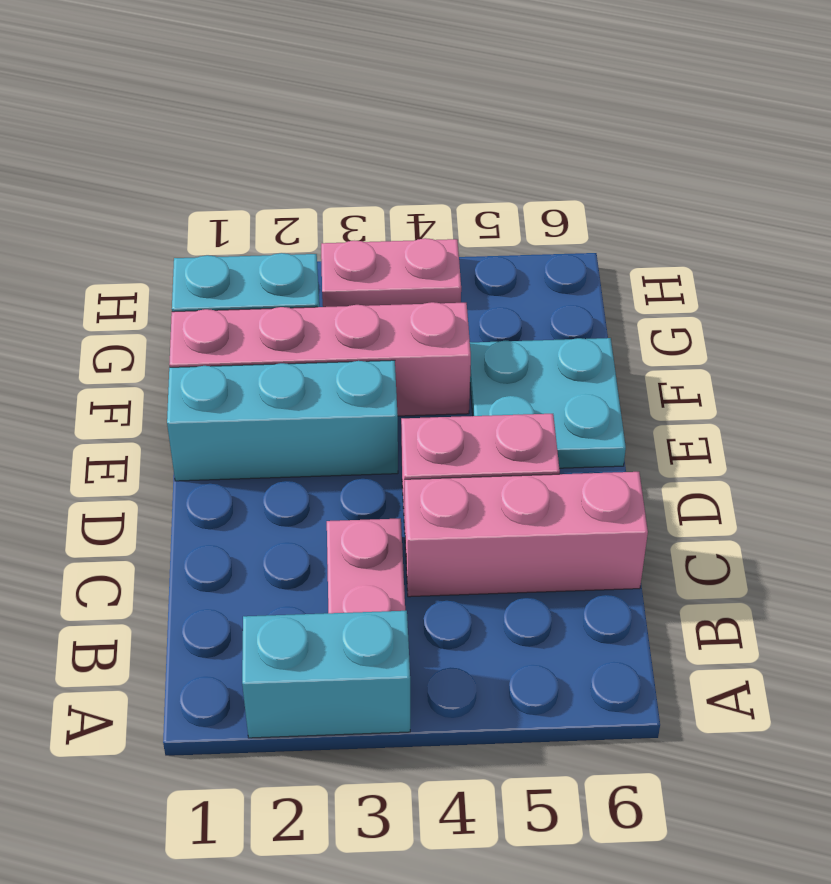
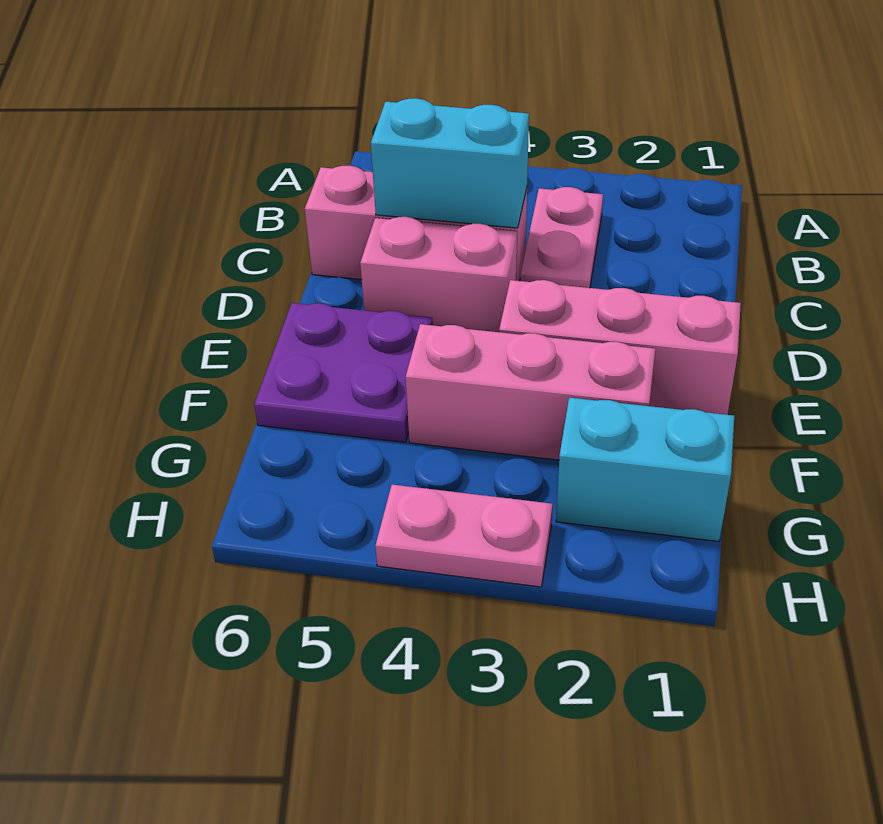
cyan 1x2 brick [242,611,410,738] -> cyan 1x2 brick moved to [371,98,529,228]
cyan 1x3 brick [167,360,398,481] -> pink 1x3 brick [499,280,741,415]
cyan 2x2 plate [470,338,626,468] -> purple 2x2 plate [254,303,433,442]
pink 1x4 brick [169,302,471,416] -> pink 1x3 brick [406,324,655,460]

